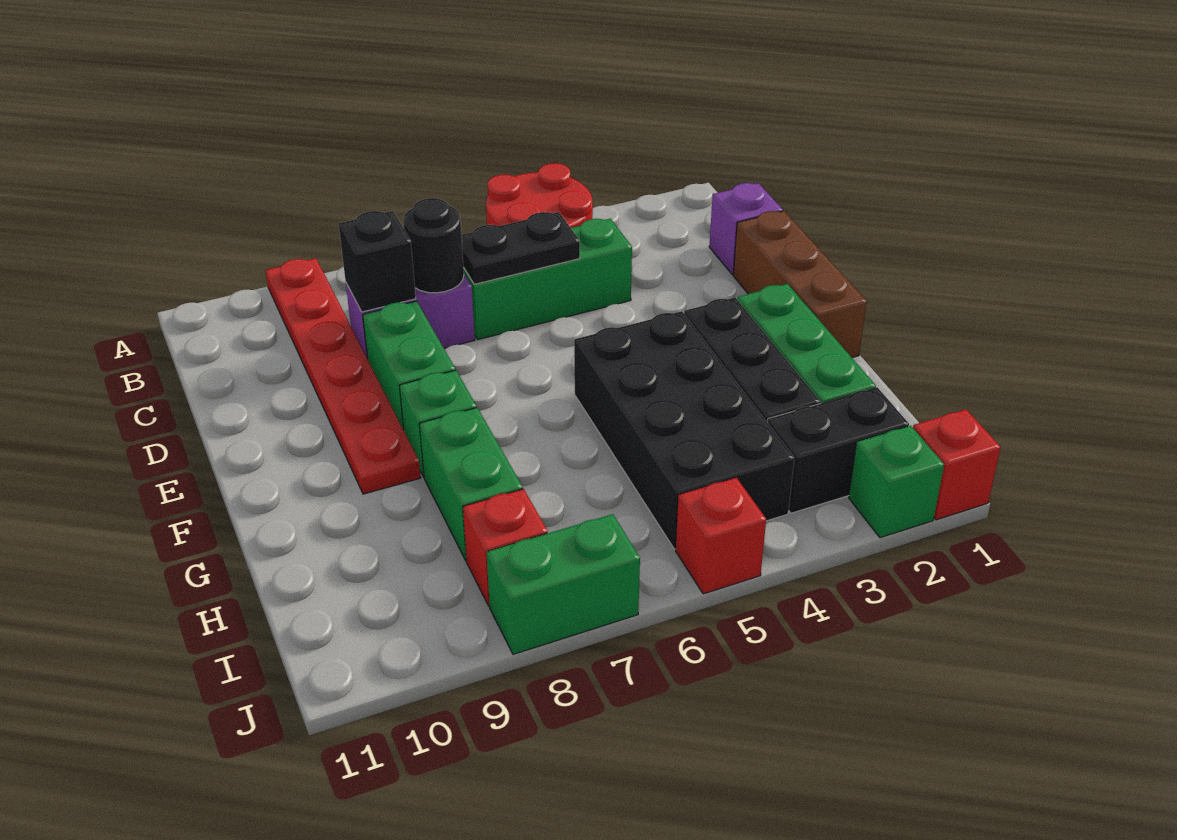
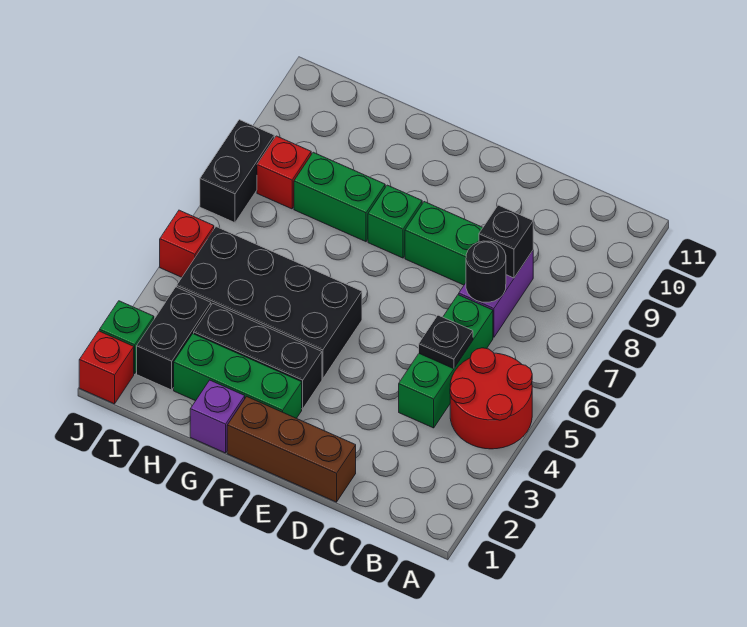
red 1x6 plate [265,258,421,494] -> none
purple 1x1 brick [709,183,783,275] -> purple 1x1 brick moved to [190,380,245,453]
black 1x2 plate [461,212,580,284] -> black 1x1 plate [419,315,473,369]
green 1x2 brick [486,514,640,654] -> black 1x2 brick [200,120,274,223]

